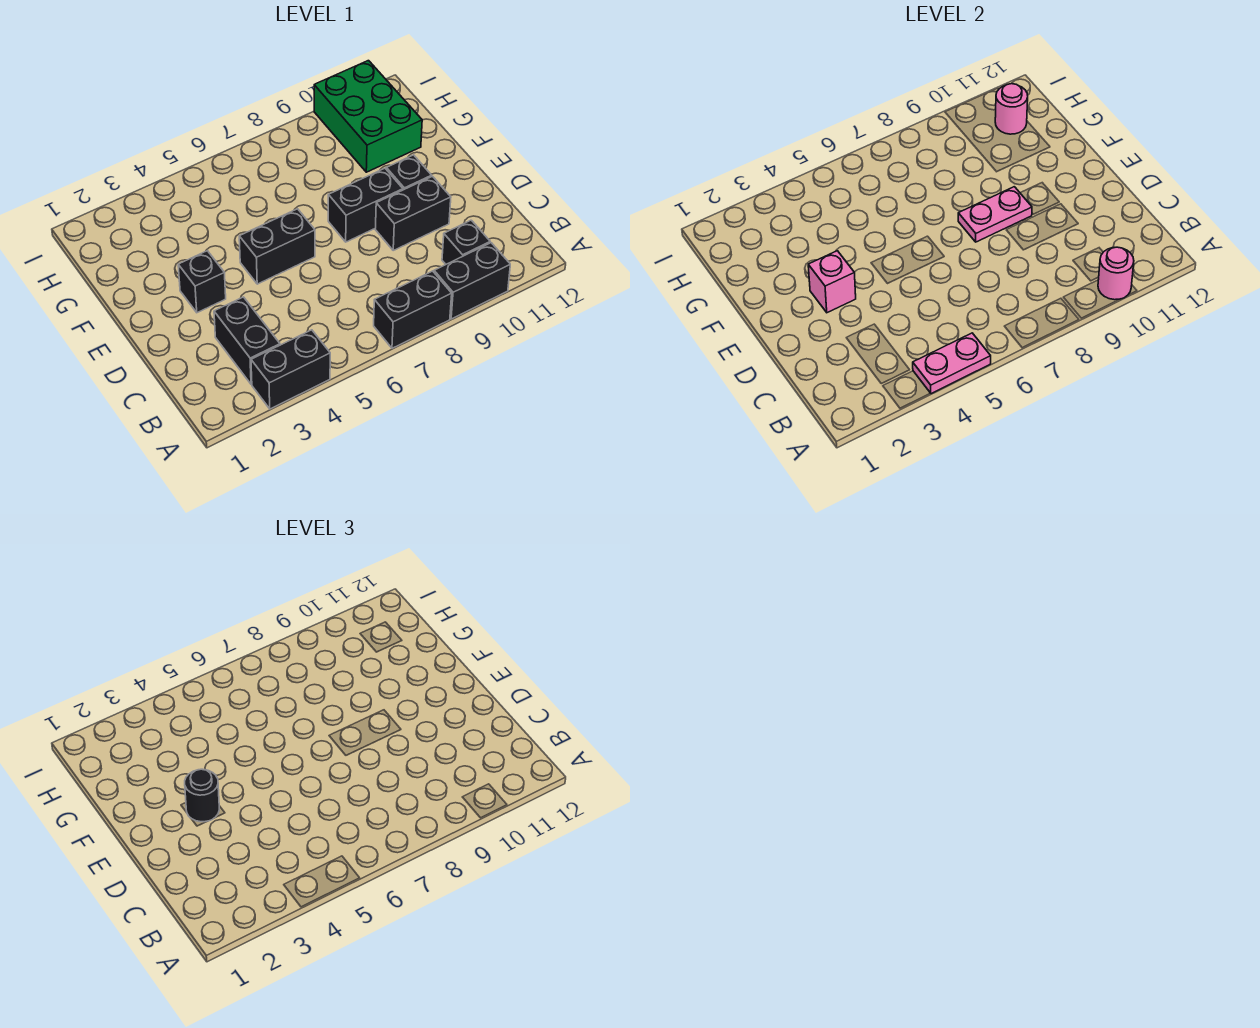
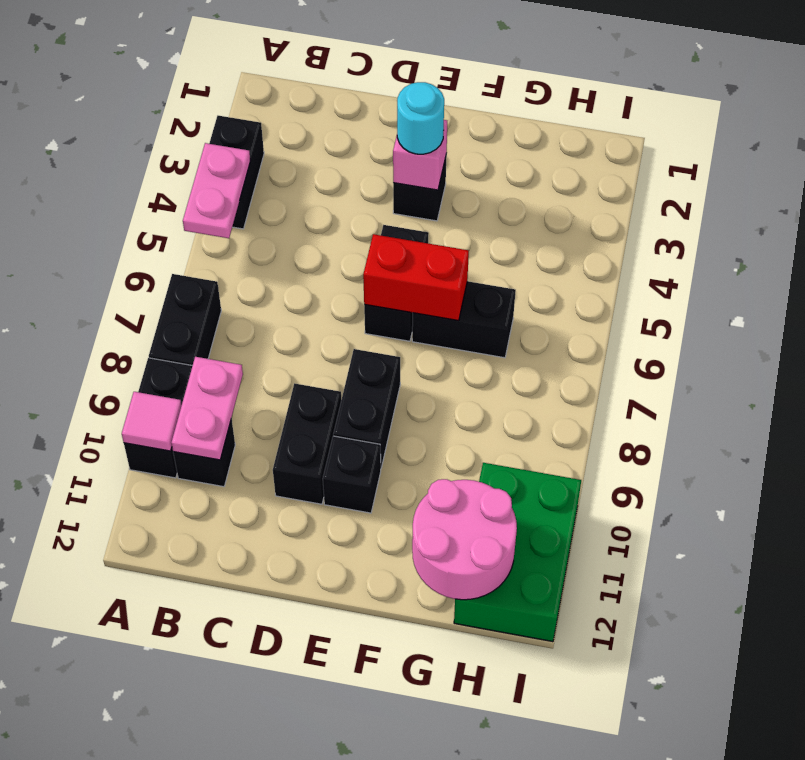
pink 1x1 round brick [1098,247,1134,300] -> pink 1x1 tile [122,392,182,451]
black 1x2 brick [214,297,280,384] -> black 1x2 brick moved to [412,281,516,358]
black 1x1 round brick [185,769,219,822] -> cyan 1x1 round brick [397,82,444,154]
none -> red 1x2 brick [363,234,469,321]
pink 1x2 plate [958,187,1032,242] -> pink 1x2 plate moved to [171,357,243,460]
green 2x3 brick [314,61,422,172] -> green 2x3 brick turned to [454,463,581,642]
pink 1x1 round brick [995,84,1028,134] -> pink 2x2 round brick [412,479,517,600]

